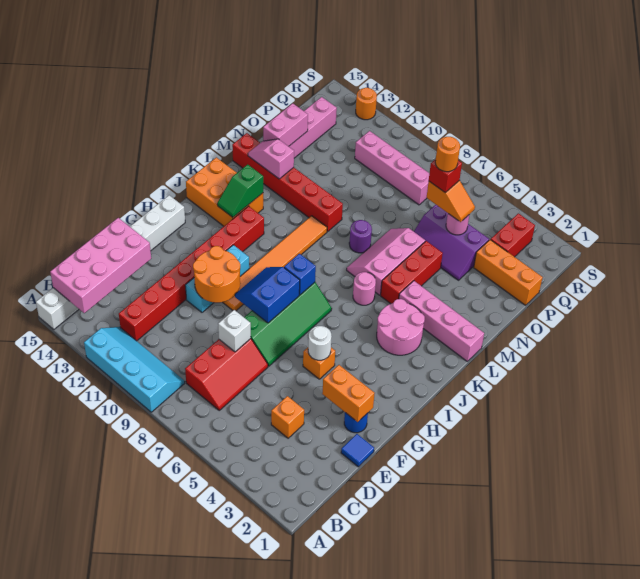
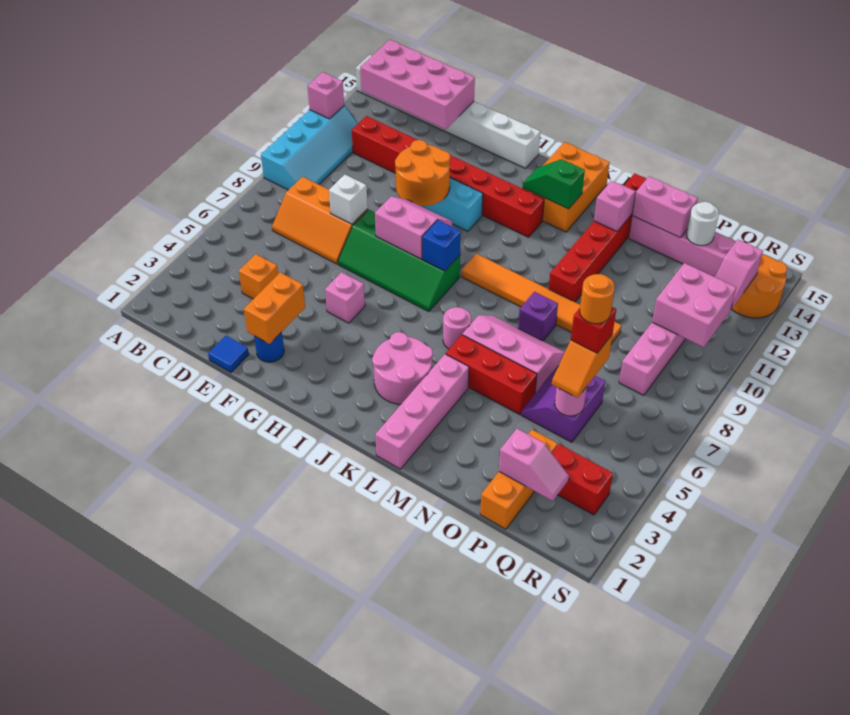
none -> pink 1x1 brick [308,72,344,119]
red 2x3 slope [185,339,268,410] -> orange 2x3 slope [272,177,368,264]
orange 1x1 brick [303,348,335,379] -> pink 1x1 brick [325,272,365,323]
white 1x1 round brick [308,326,332,360] -> white 1x1 round brick moved to [687,202,719,246]
blue 2x2 slope [235,267,300,323] -> pink 2x2 slope [375,196,452,259]
orange 1x6 tile [223,216,327,311] -> orange 1x6 tile moved to [462,254,621,344]
purple 1x1 round brick [349,220,372,253] -> purple 1x1 brick [518,292,558,341]
purple 2x3 slope [414,205,489,280] -> purple 2x2 slope [521,372,605,442]
none -> pink 1x2 slope [499,429,569,501]
none -> pink 2x2 brick [652,263,736,347]
none -> pink 1x2 slope [715,240,763,309]
orange 1x1 round brick [356,88,377,120] -> orange 2x2 round brick [732,255,787,318]

